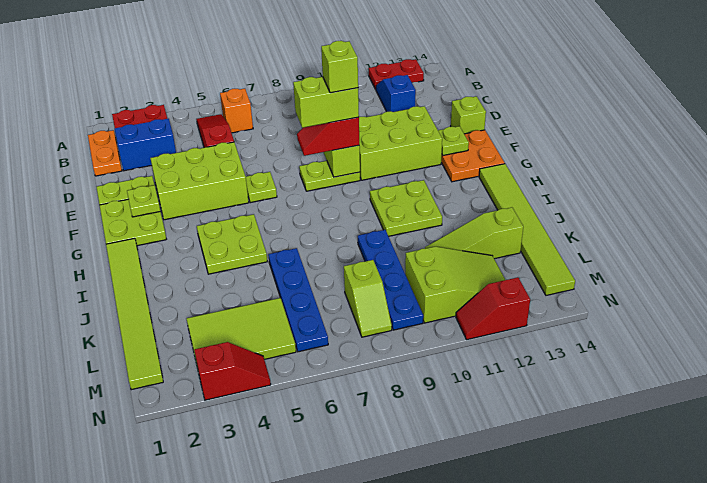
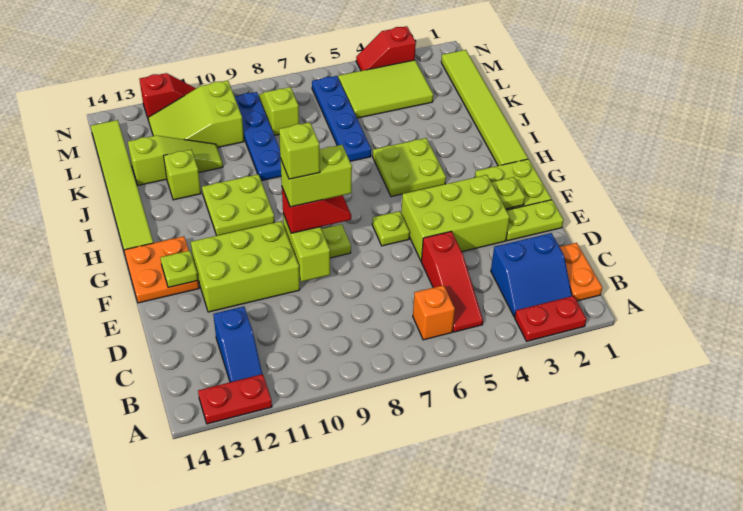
lime 1x1 brick [451,96,486,134] -> lime 1x1 brick moved to [164,150,201,200]

